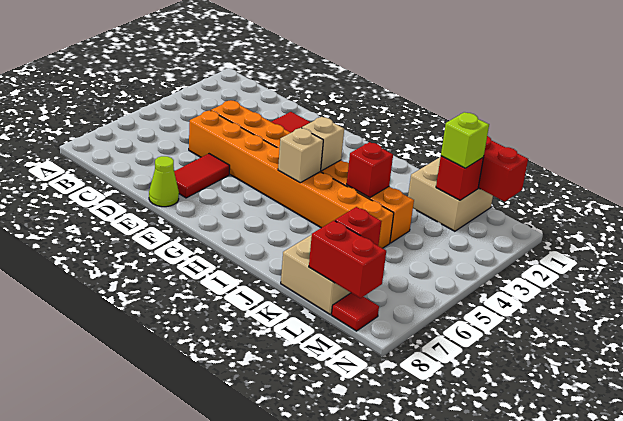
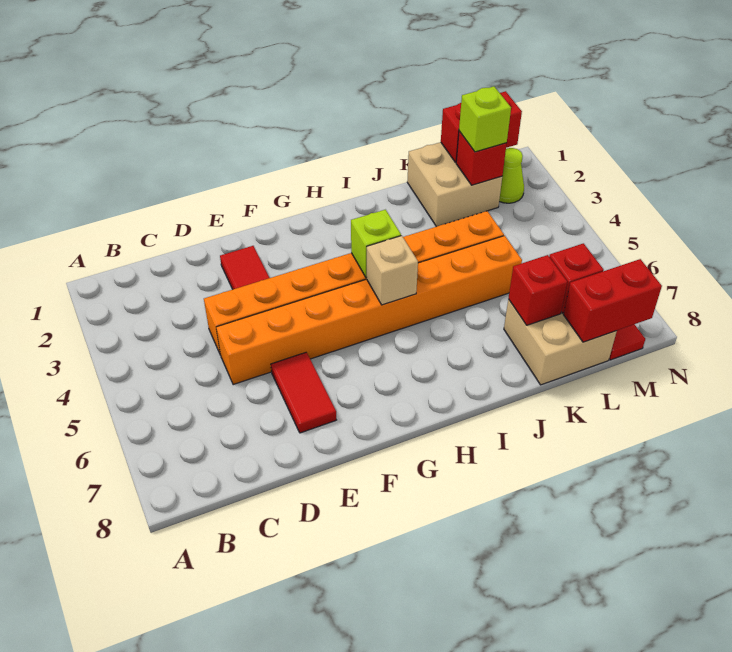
lime 1x1 cone [149,156,179,207] -> lime 1x1 cone moved to [499,148,524,203]
tan 1x1 brick [302,117,344,171] -> lime 1x1 brick [351,210,401,277]
red 1x1 brick [347,142,393,198] -> red 1x1 brick moved to [508,255,567,325]

